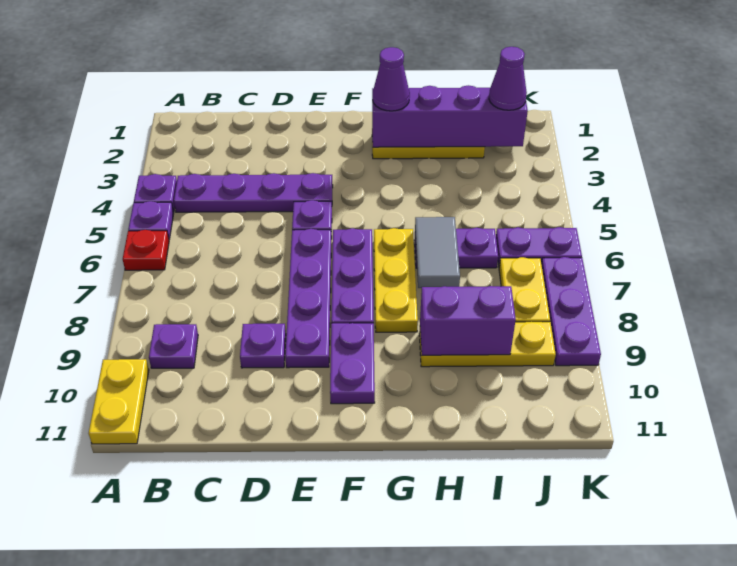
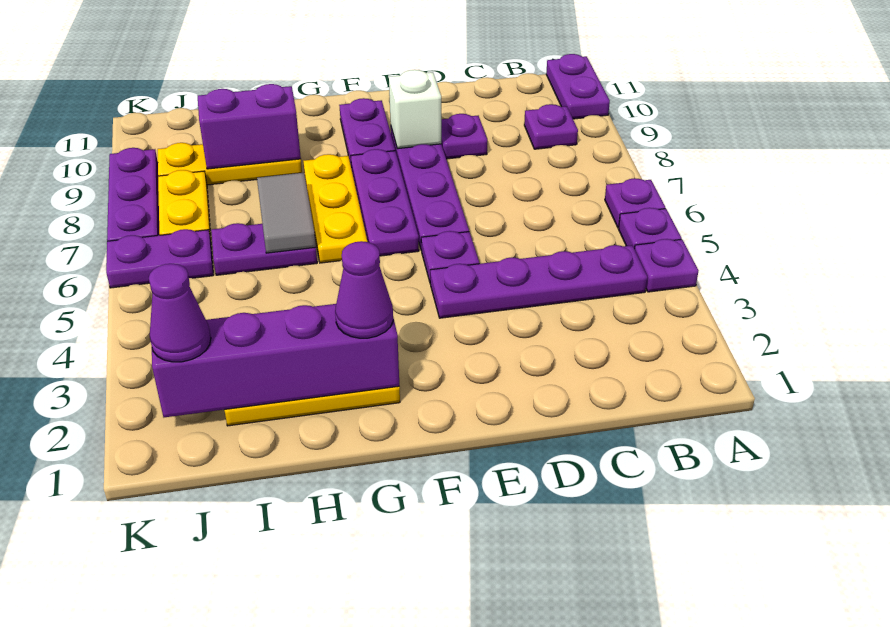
red 1x1 plate [123,230,169,270] -> purple 1x1 plate [605,178,665,228]
yellow 1x2 plate [89,359,149,444] -> purple 1x2 plate [546,54,610,119]
none -> white 1x1 brick [389,70,441,149]

